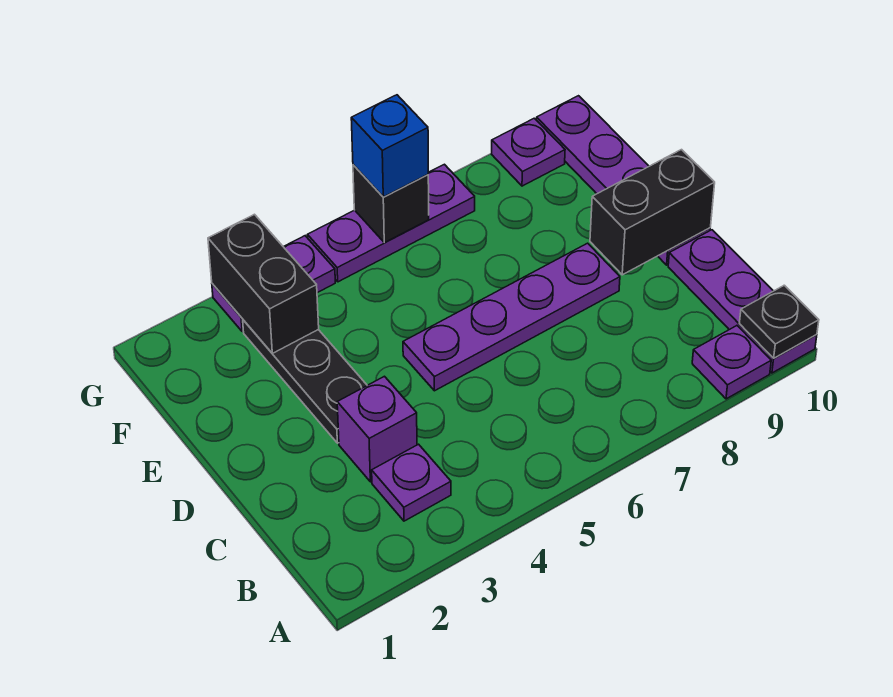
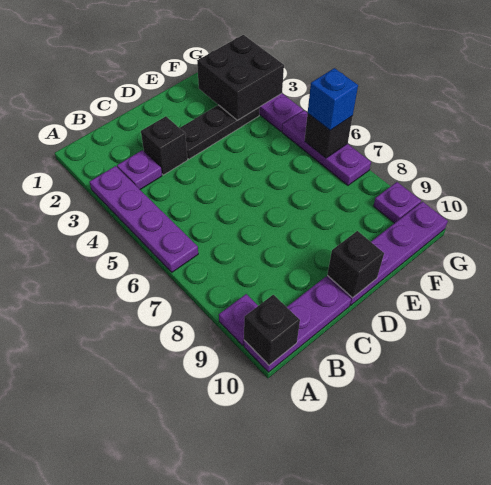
black 1x1 plate [739,285,819,358] -> black 1x1 brick [244,295,300,365]
purple 1x1 brick [337,376,417,482] -> black 1x1 brick [141,116,188,175]
purple 1x4 plate [403,243,620,391] -> purple 1x4 plate moved to [90,166,198,272]
black 1x2 brick [590,150,715,275] -> black 1x1 brick [327,231,384,298]
black 1x2 brick [208,214,319,353] -> black 2x2 brick [197,35,284,120]

